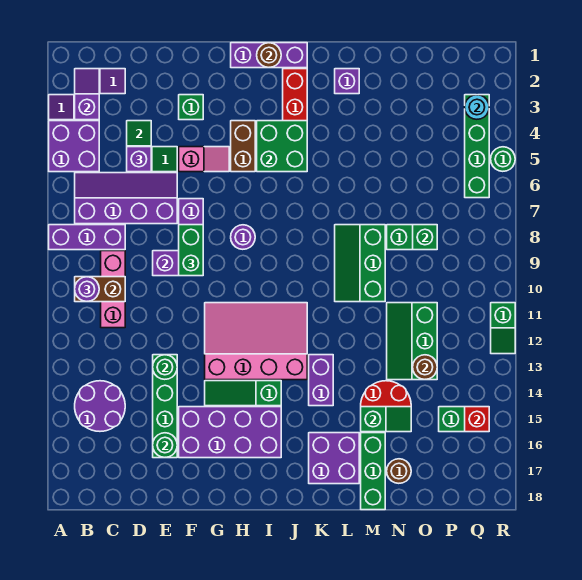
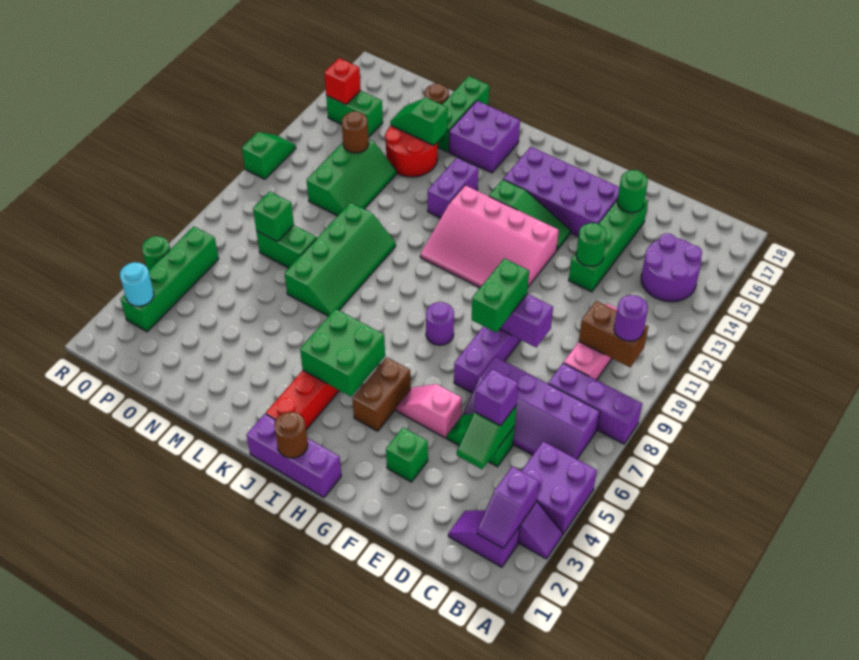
purple 1x1 brick [335,69,359,94] -> none
green 2x3 slope [335,225,385,302] -> green 2x4 slope [285,203,396,316]

